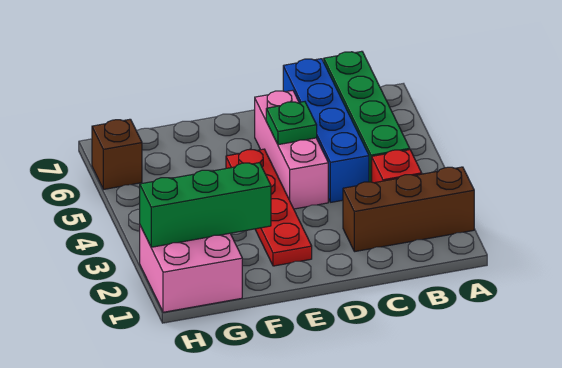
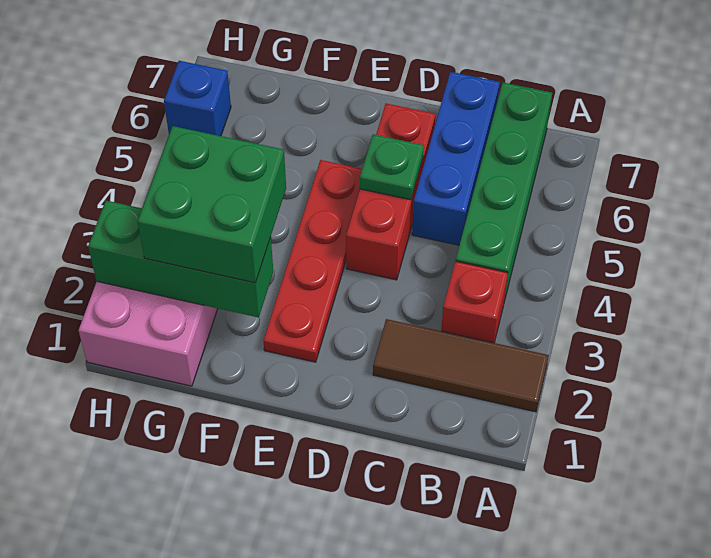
brown 1x3 brick [343,167,474,252] -> brown 1x3 tile [373,319,549,412]
blue 1x4 brick [283,59,369,202] -> blue 1x3 brick [412,72,500,245]
pink 1x3 brick [255,90,328,209] -> red 1x3 brick [346,104,436,280]
none -> green 2x2 brick [138,126,286,283]
brown 1x1 brick [92,119,142,189] -> blue 1x1 brick [164,61,231,136]

